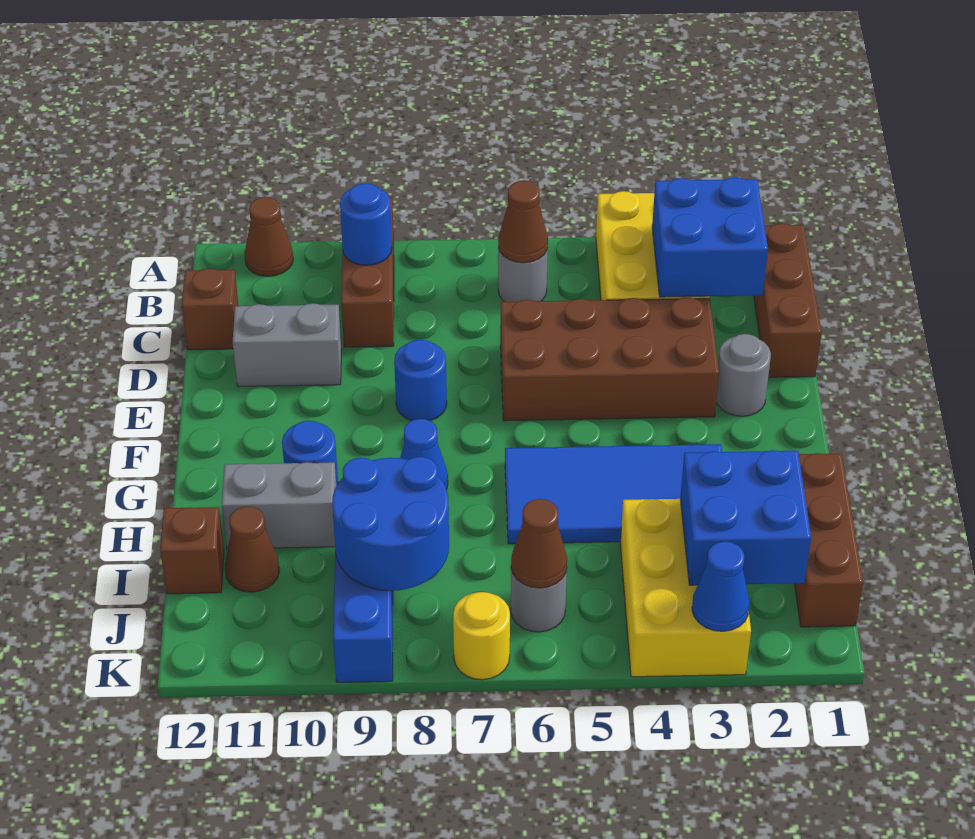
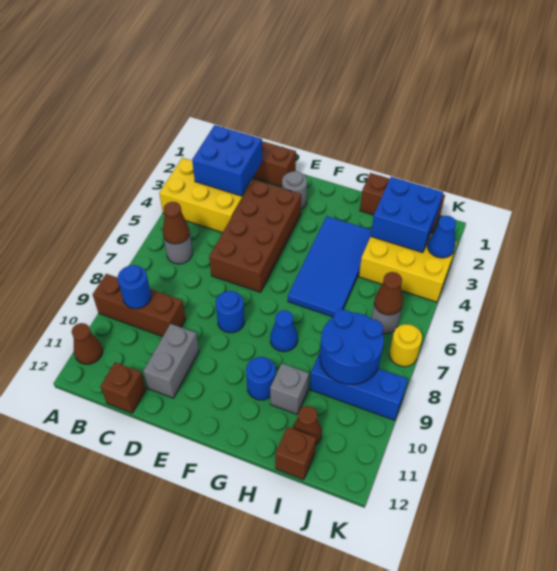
grey 1x2 brick [222,462,336,549] -> grey 1x1 brick [270,363,309,414]

